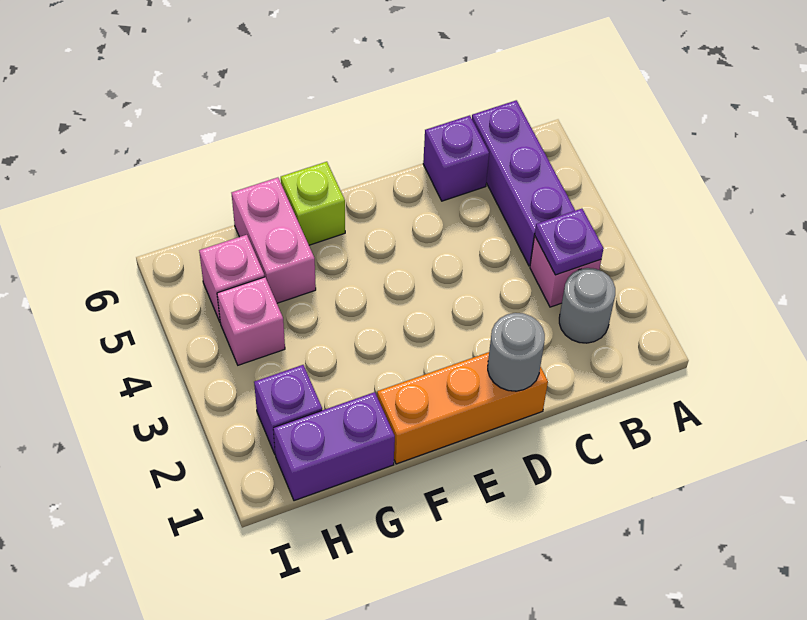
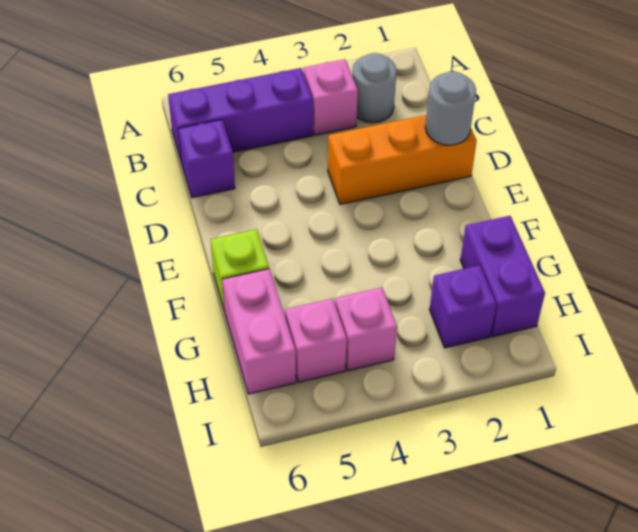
purple 1x1 plate [535,209,604,275] -> none
orange 1x3 brick [377,352,548,464] -> orange 1x3 brick turned to [328,115,477,204]
pink 1x2 brick [232,178,316,303] -> pink 1x2 brick turned to [222,269,296,394]

